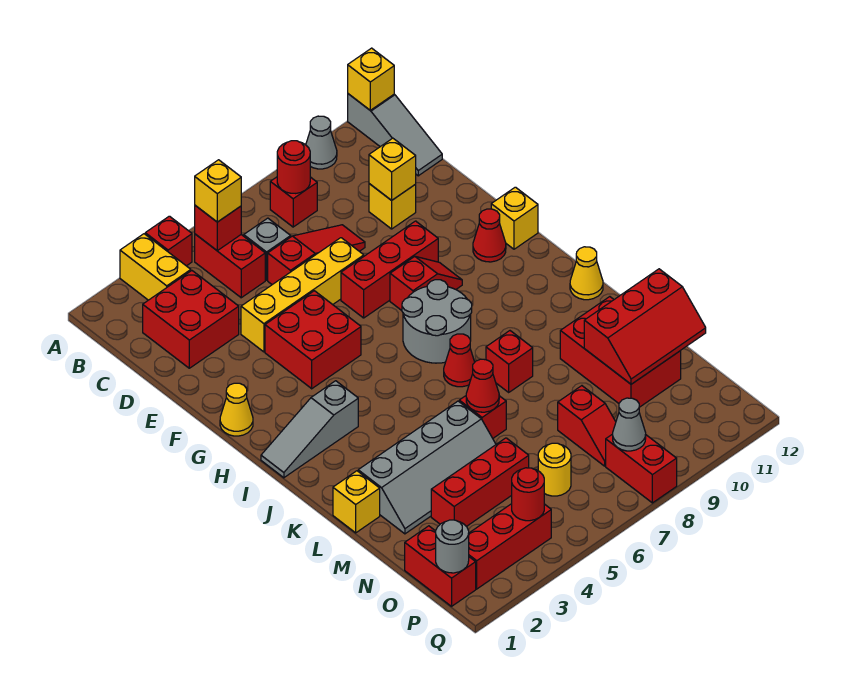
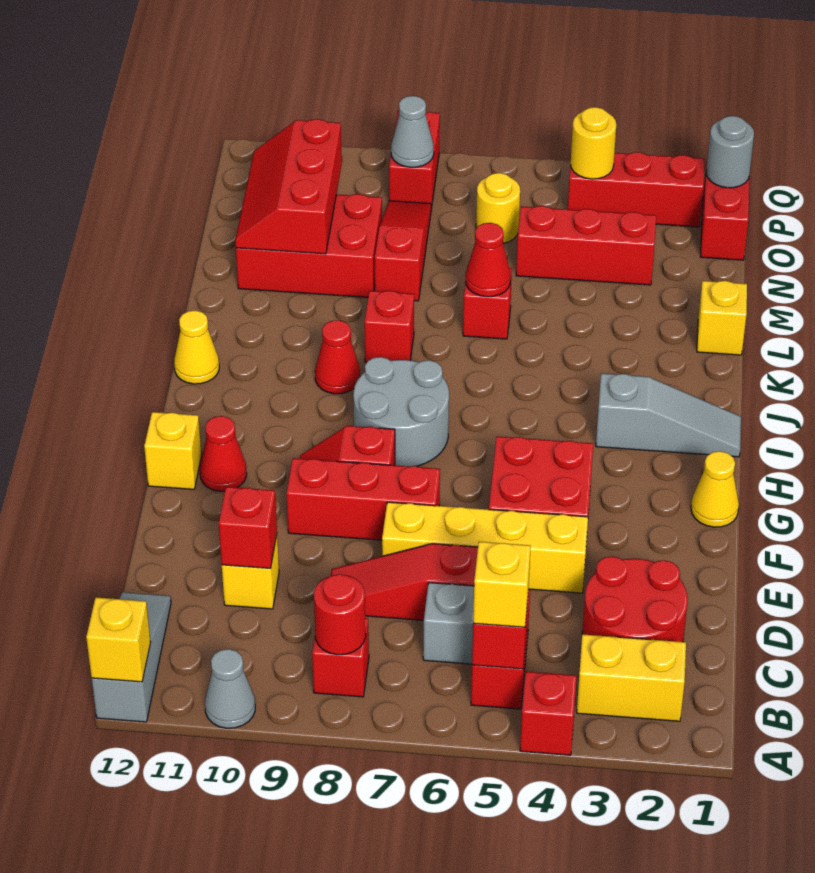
yellow 1x2 brick [120,234,191,300] -> yellow 1x2 brick turned to [577,634,686,721]
red 2x2 brick [143,271,239,368] -> red 2x2 round brick [582,556,688,642]
yellow 1x1 brick [369,138,416,200] -> red 1x1 brick [219,487,277,569]
red 1x1 cone [444,334,475,387] -> red 1x1 cone moved to [315,320,360,394]
grey 2x4 slope [358,401,496,534] -> none
red 2x3 brick [560,297,681,407] -> red 2x3 brick turned to [236,194,382,297]
red 2x3 slope [584,269,706,384] -> red 2x3 slope turned to [235,119,342,254]
red 1x2 slope [558,386,616,466] -> red 1x3 slope [375,201,431,301]
red 1x1 round brick [512,468,544,521] -> yellow 1x1 round brick [571,107,616,179]

